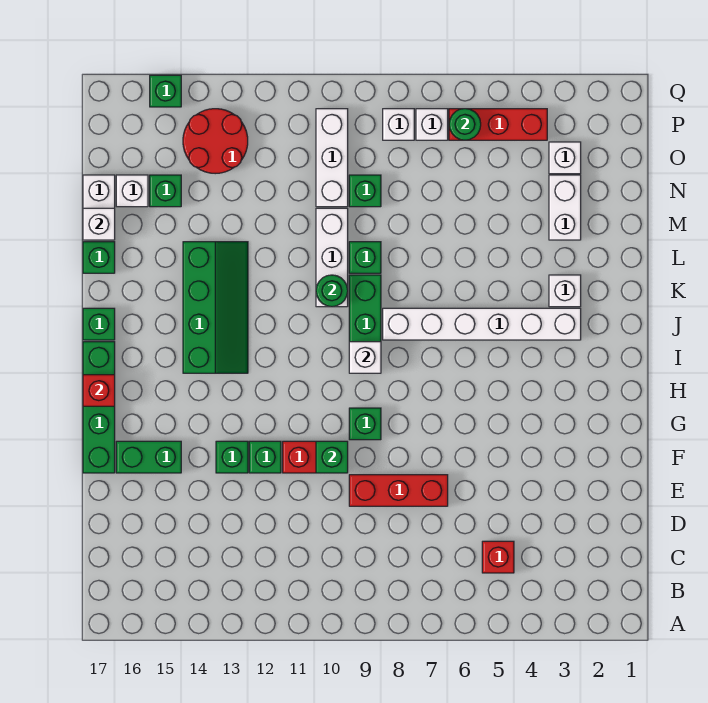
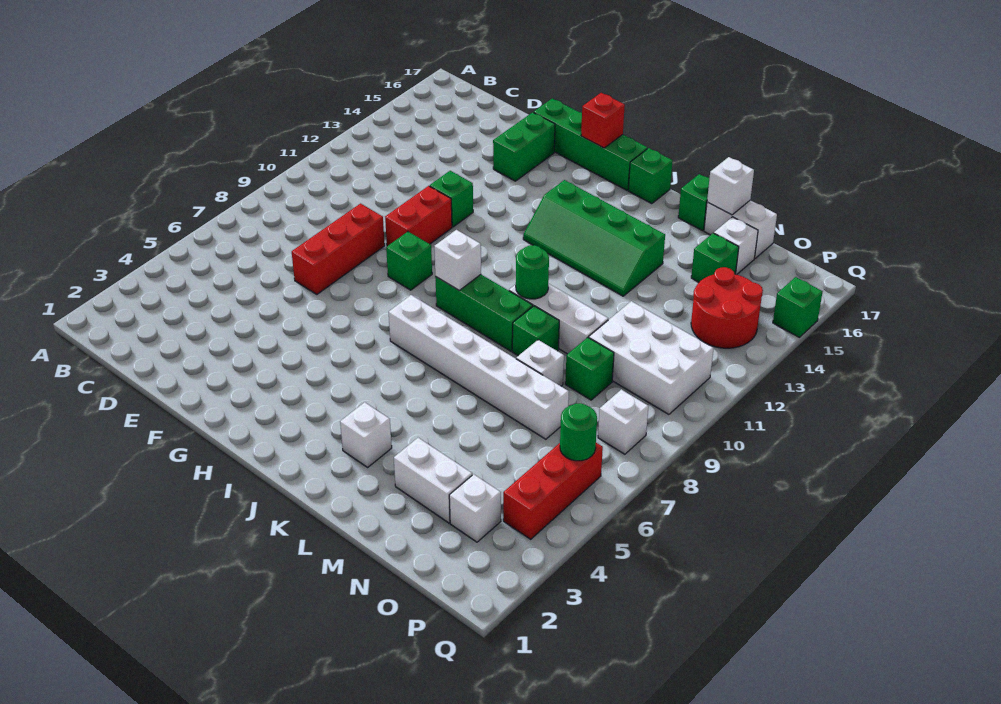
red 1x1 brick [482,541,514,573] -> none
green 1x1 brick [316,441,348,473] -> none
green 1x1 brick [216,441,248,473] -> none
white 1x6 brick [383,308,581,340] -> white 1x6 brick turned to [389,295,569,439]
white 1x3 brick [316,109,348,207] -> white 2x3 brick [589,301,714,414]
white 1x1 brick [416,109,448,140] -> white 1x1 brick moved to [516,340,564,386]

